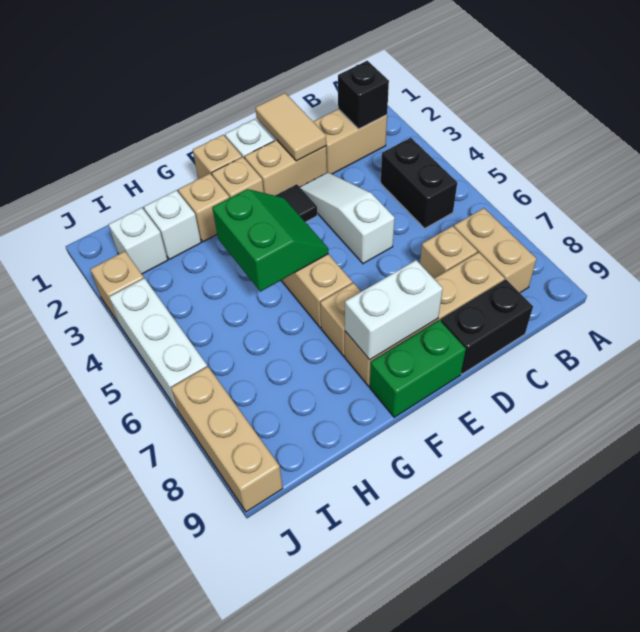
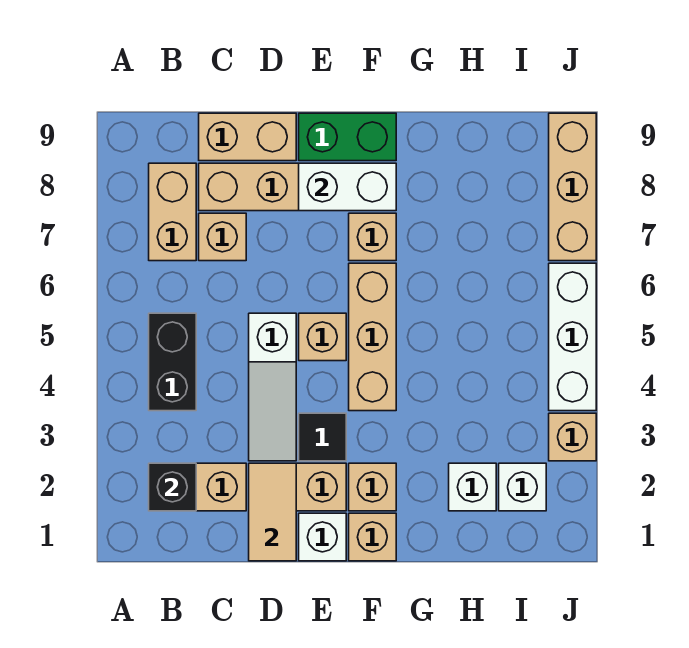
black 1x2 brick [441,280,533,374] -> tan 1x2 brick [199,113,296,161]
green 2x2 slope [212,189,328,291] -> none
tan 1x1 brick [178,174,229,242] -> tan 1x1 brick moved to [299,313,346,361]

